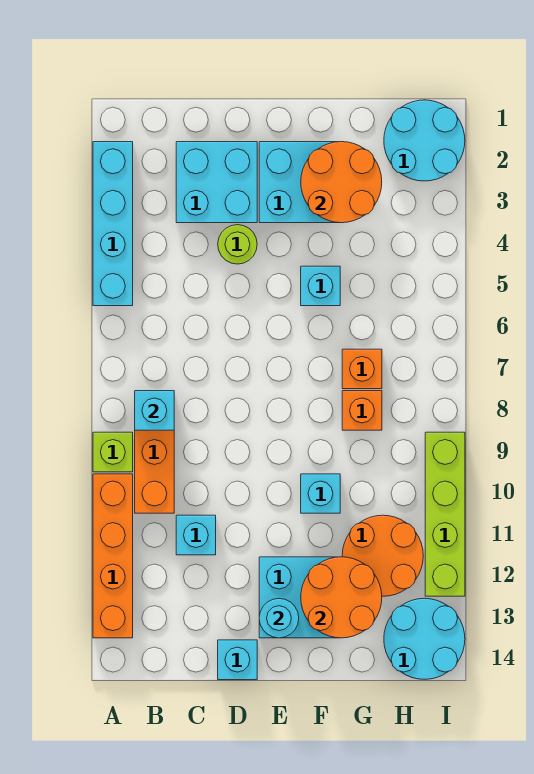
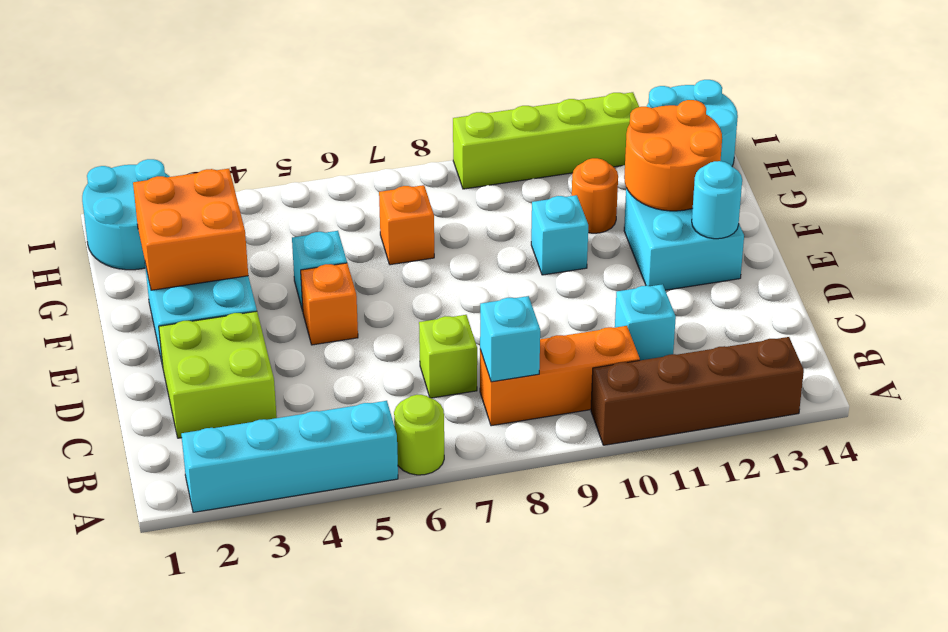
lime 1x1 brick [93,432,133,472] -> lime 1x1 brick moved to [419,315,477,398]
orange 1x4 brick [93,474,133,638] -> brown 1x4 brick [591,337,804,445]
cyan 2x2 brick [176,142,257,223] -> lime 2x2 brick [159,311,277,438]
lime 1x1 round brick [218,225,257,264] -> lime 1x1 round brick moved to [394,395,444,475]
cyan 1x1 brick [218,640,257,680] -> none
orange 2x2 round brick [301,142,382,223] -> orange 2x2 brick [133,169,248,290]
orange 1x1 brick [342,391,382,430] -> orange 1x1 brick moved to [301,263,358,345]
orange 2x2 round brick [342,515,423,596] -> orange 1x1 round brick [572,158,618,233]

